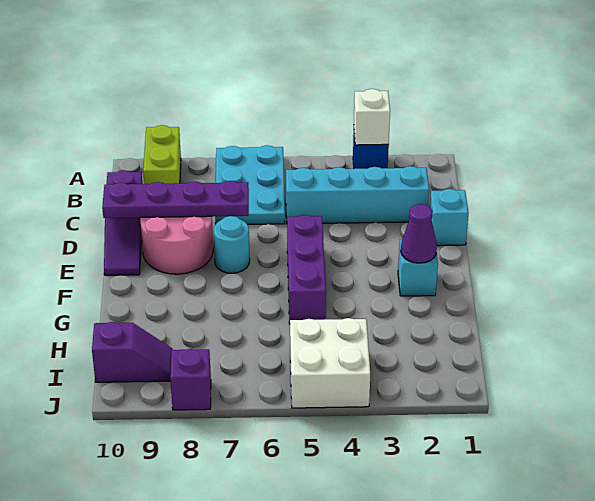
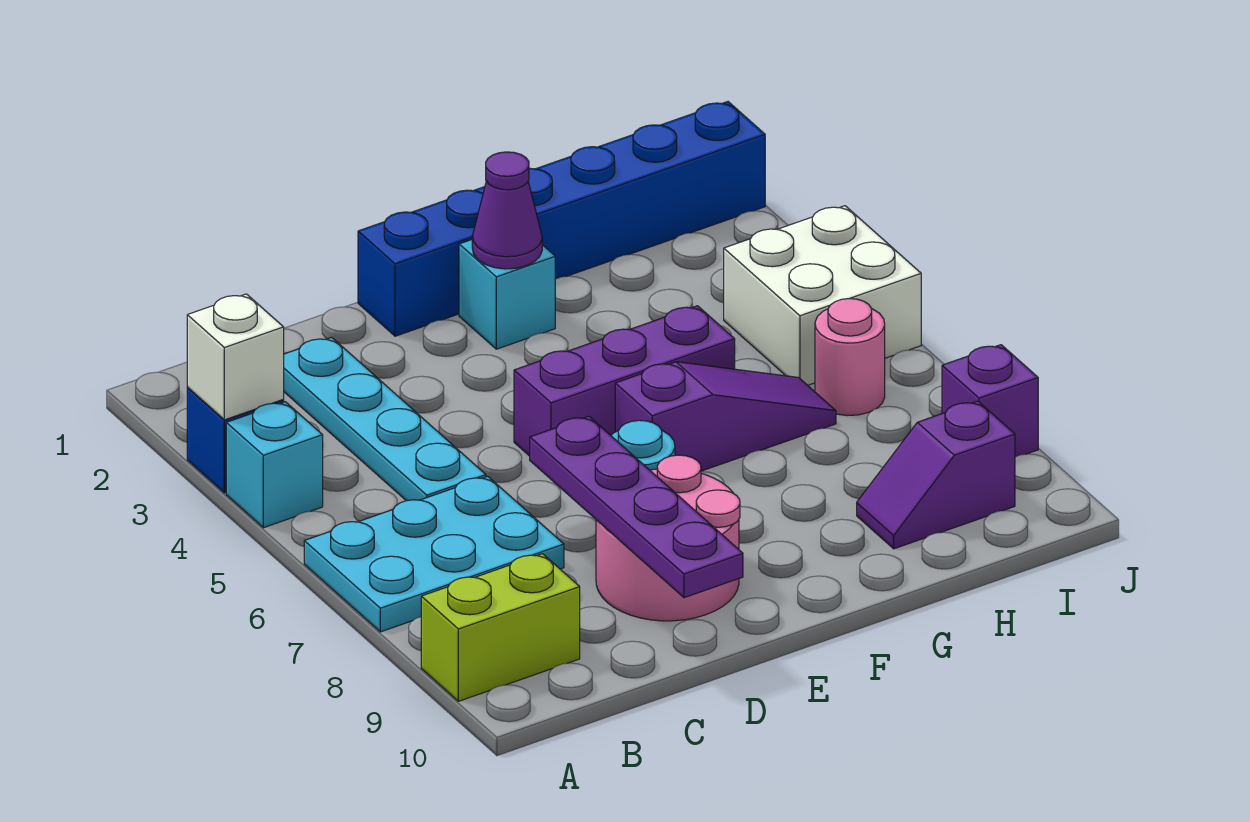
cyan 1x4 brick [286,166,429,223] -> cyan 1x4 plate [284,337,486,501]
purple 1x3 slope [104,170,142,275] -> purple 1x3 slope moved to [615,362,836,471]
cyan 1x1 brick [430,189,468,246] -> cyan 1x1 brick moved to [226,402,323,528]
none -> blue 1x6 brick [358,102,765,336]
none -> pink 1x1 round brick [815,299,885,416]
purple 1x2 slope [92,322,173,382] -> purple 1x2 slope turned to [857,401,1015,549]

